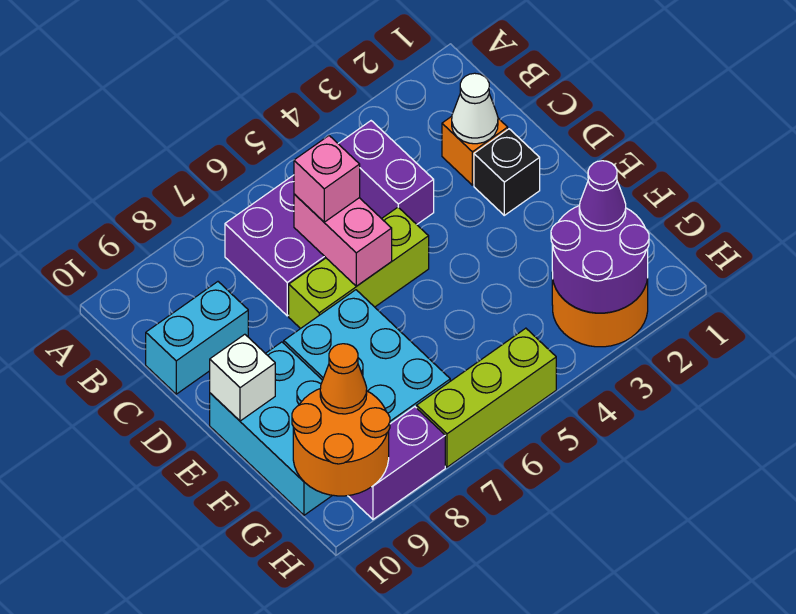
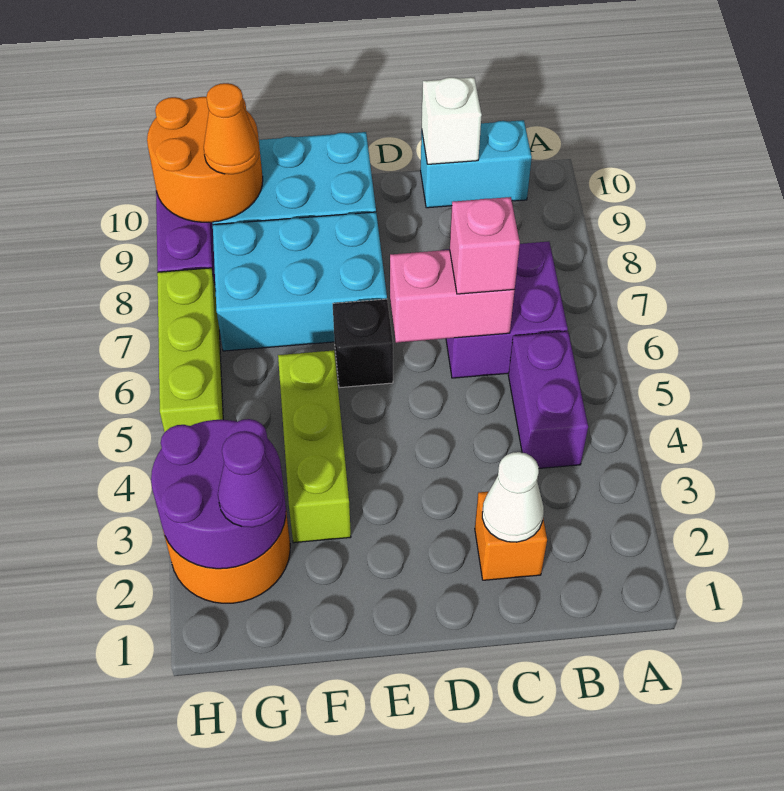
purple 1x2 brick [338,121,434,224] -> purple 1x2 brick turned to [508,331,588,468]
cyan 1x2 brick [146,282,248,394] -> cyan 1x2 brick turned to [421,120,532,208]
black 1x1 brick [474,129,540,215] -> black 1x1 brick moved to [333,299,393,388]
lime 1x3 brick [289,207,429,329] -> lime 1x3 brick moved to [278,350,351,543]
white 1x1 brick [210,334,275,421] -> white 1x1 brick moved to [422,77,482,164]

